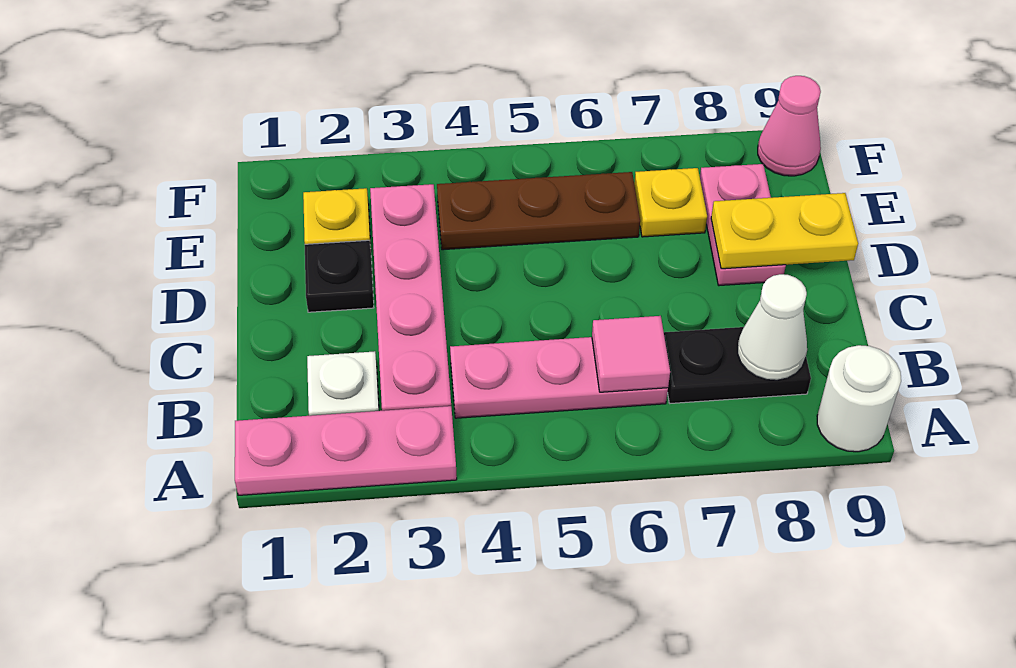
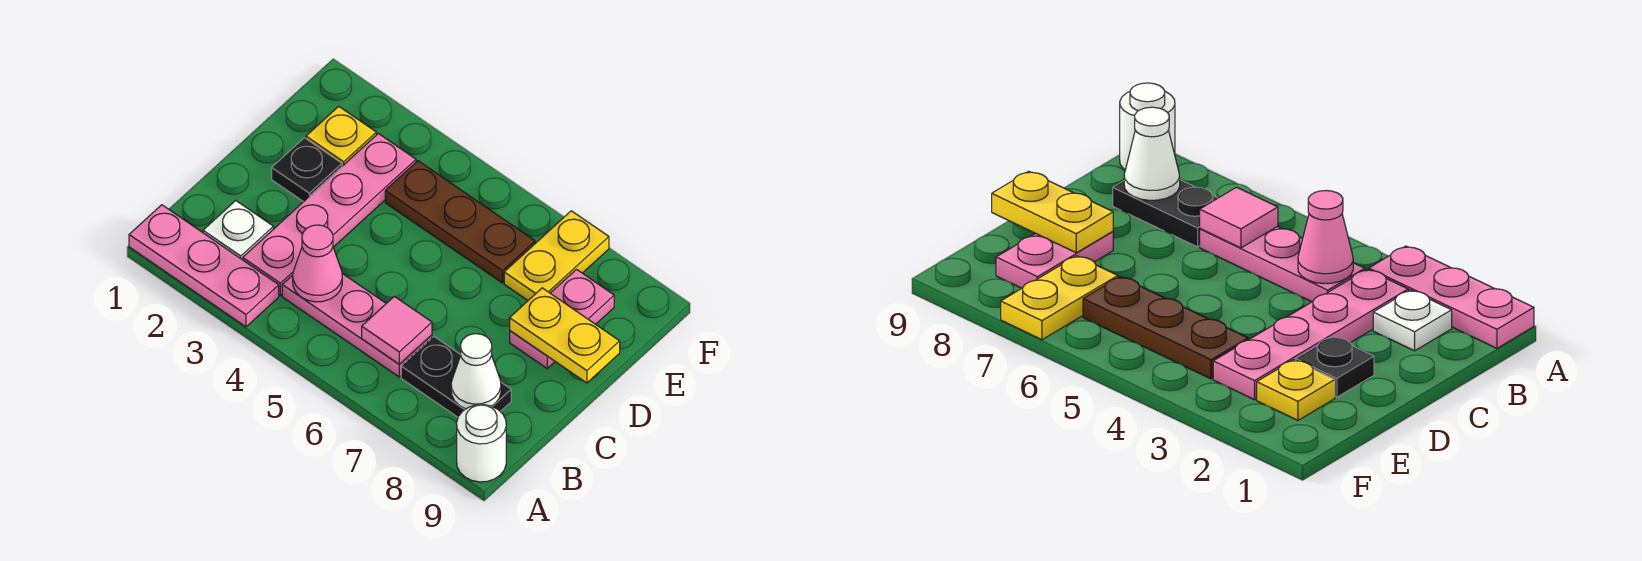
yellow 1x1 plate [634,168,707,237] -> yellow 1x2 plate [504,211,609,300]
pink 1x1 cone [758,76,821,176] -> pink 1x1 cone moved to [293,225,342,302]

